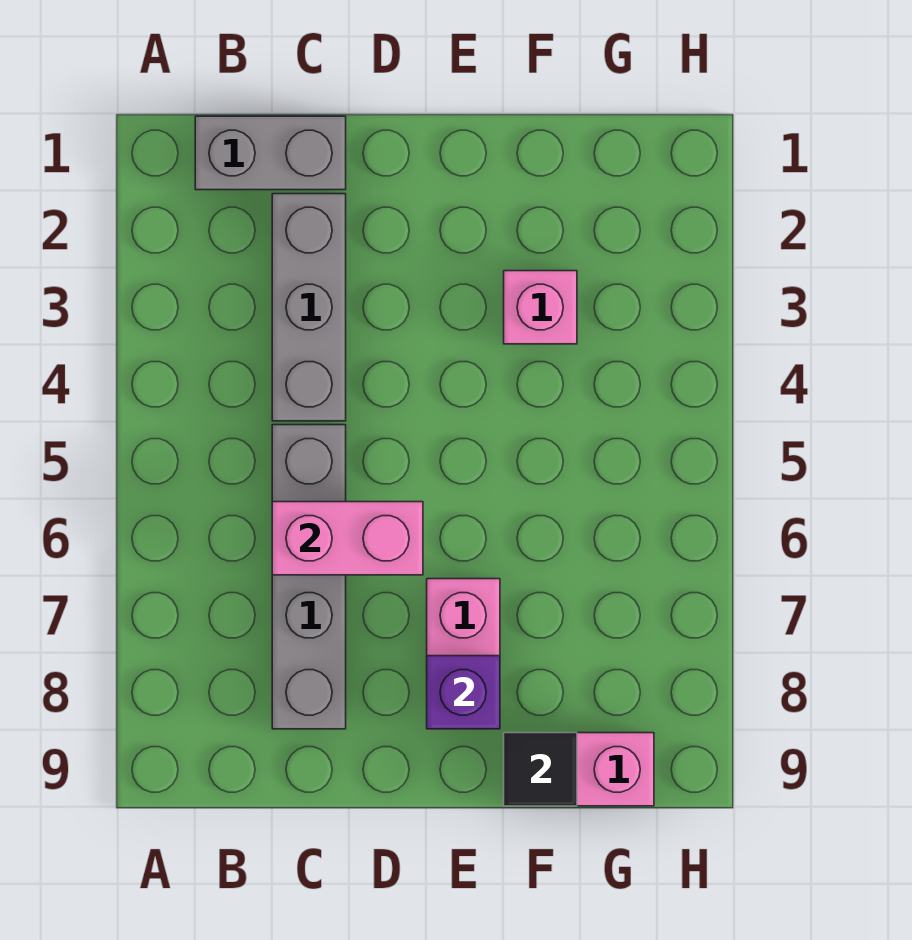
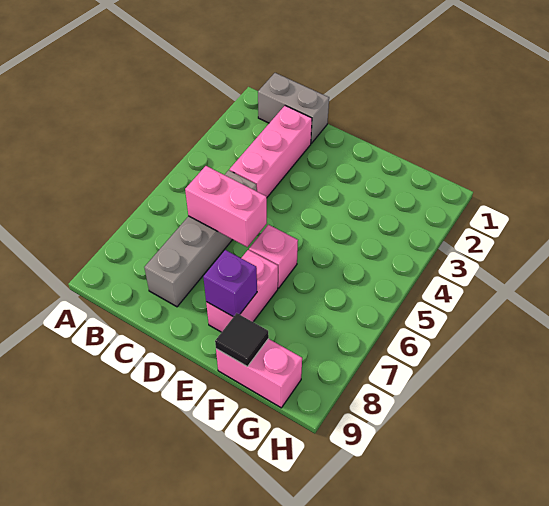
grey 1x3 brick [272,194,346,421] -> pink 1x3 brick [229,106,312,197]
pink 1x1 brick [504,271,577,344] -> pink 1x1 brick moved to [249,225,298,288]

